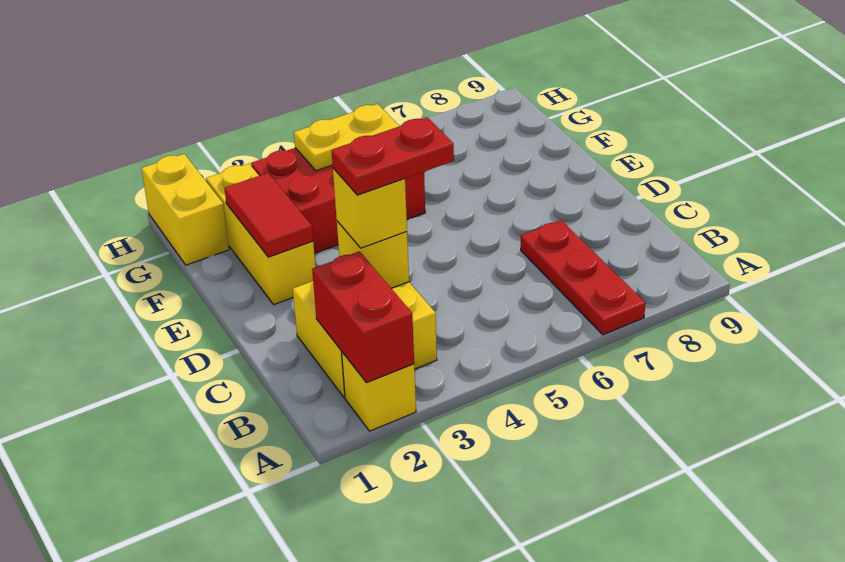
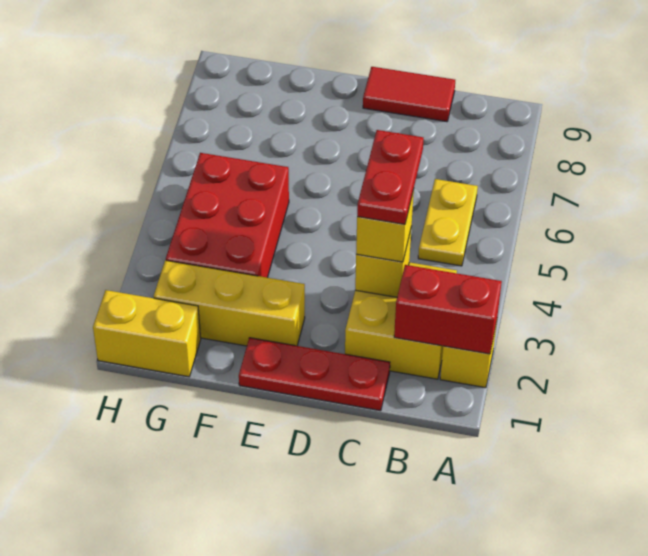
red 1x3 plate [521,220,645,335] -> red 1x3 plate moved to [239,338,390,411]
red 1x2 tile [224,173,313,257] -> red 1x2 tile moved to [363,67,455,122]
yellow 1x2 plate [294,104,399,171] -> yellow 1x2 plate moved to [418,179,478,266]

